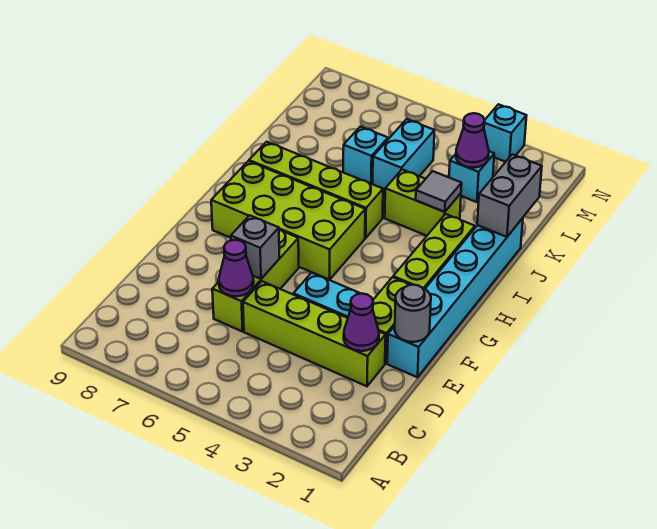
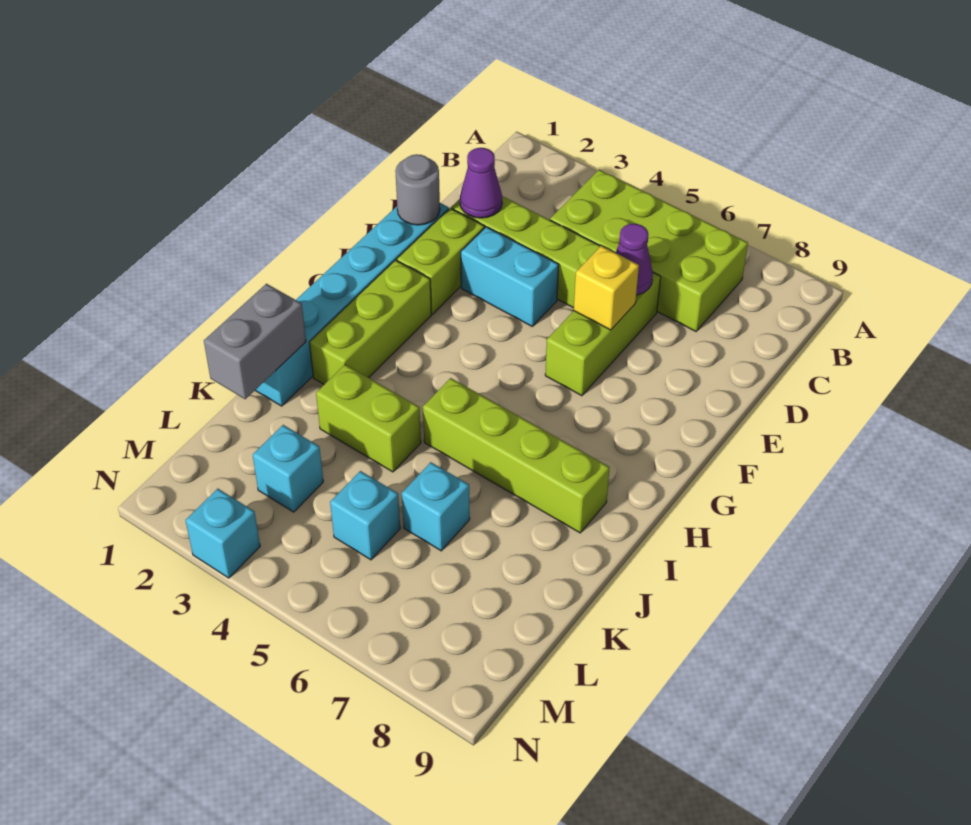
grey 1x1 brick [231,215,279,279] -> yellow 1x1 brick [574,246,639,330]
lime 2x4 brick [211,161,365,280] -> lime 2x4 brick moved to [550,170,748,331]
grey 1x1 tile [416,171,462,212] -> none
cyan 1x2 brick [373,119,435,192] -> cyan 1x1 brick [330,471,400,560]
purple 1x1 cone [456,113,489,168] -> none

